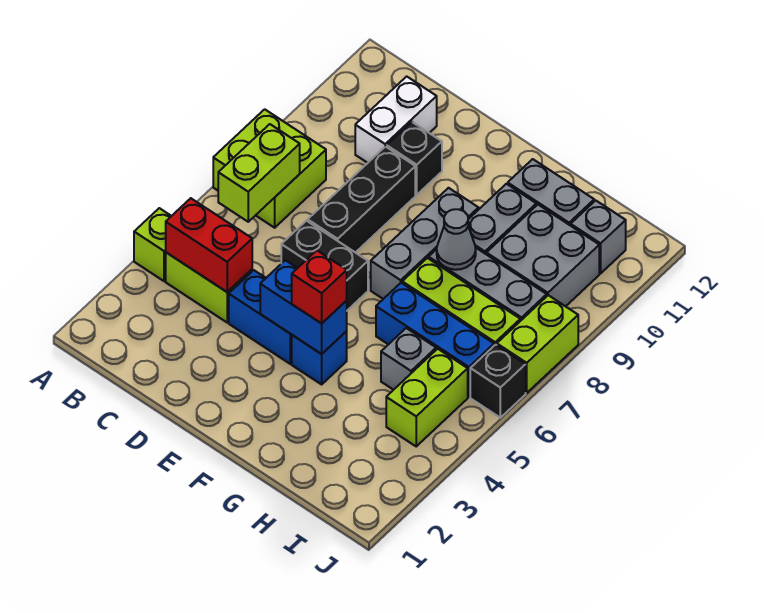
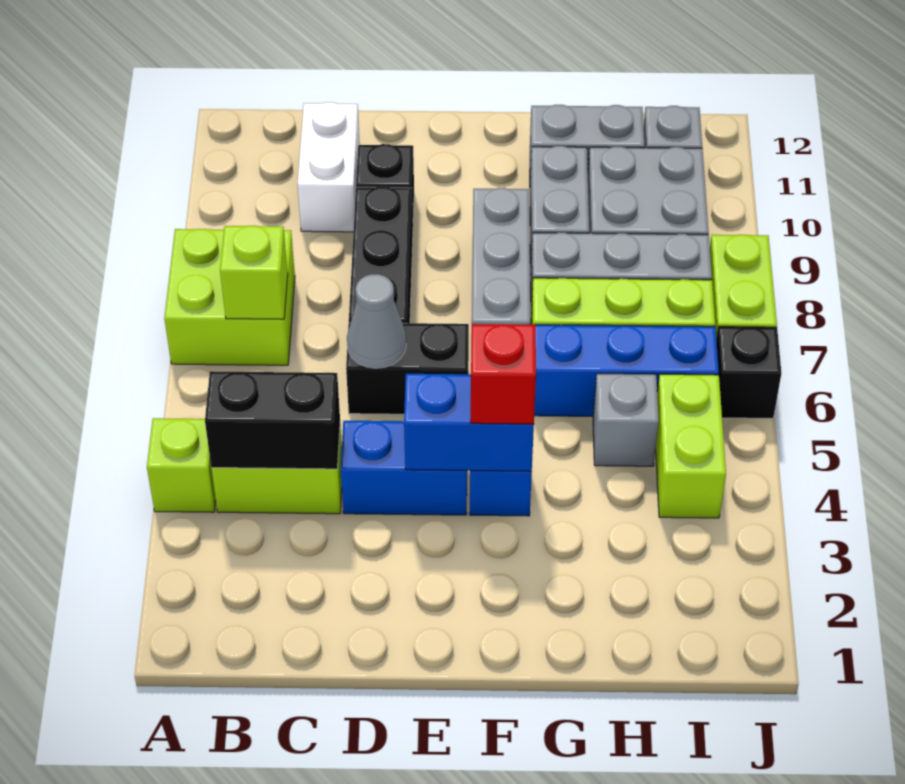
red 1x2 brick [166,198,252,292] -> black 1x2 brick [205,371,340,469]
lime 1x2 brick [218,124,300,222] -> lime 1x1 brick [220,226,288,319]
grey 1x1 cone [437,209,476,270] -> grey 1x1 cone moved to [347,274,406,368]

